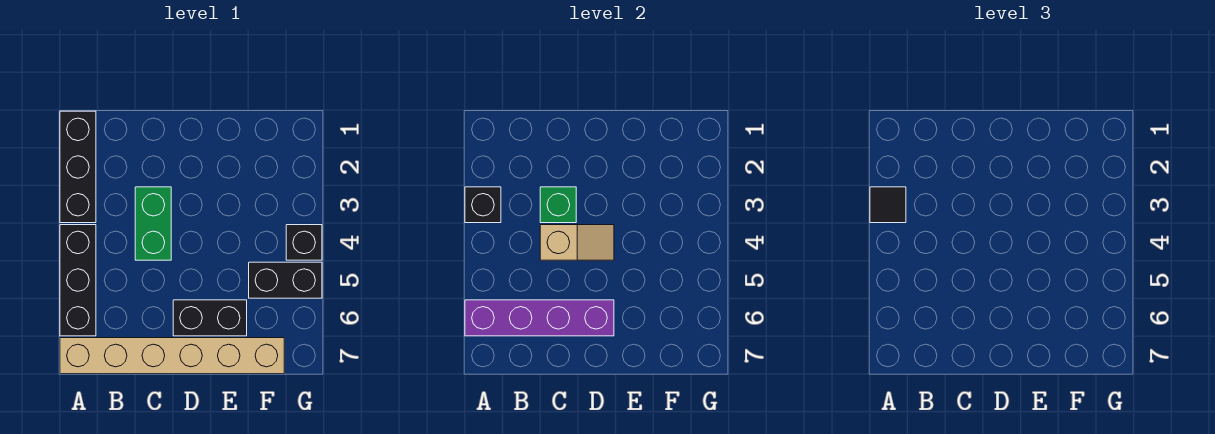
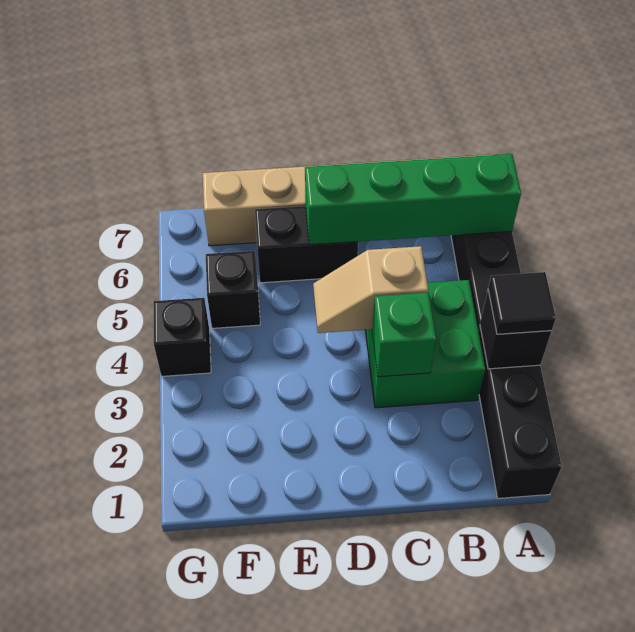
purple 1x4 brick [465,300,614,336] -> green 1x4 brick [305,154,521,245]
green 1x2 brick [135,187,171,260] -> green 2x2 brick [366,280,485,408]
black 1x2 brick [249,262,322,298] -> black 1x1 brick [206,251,260,328]

